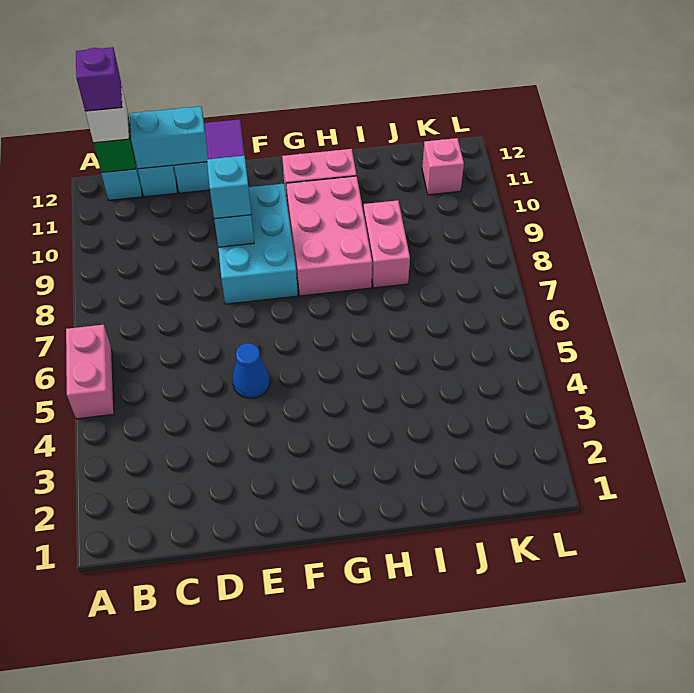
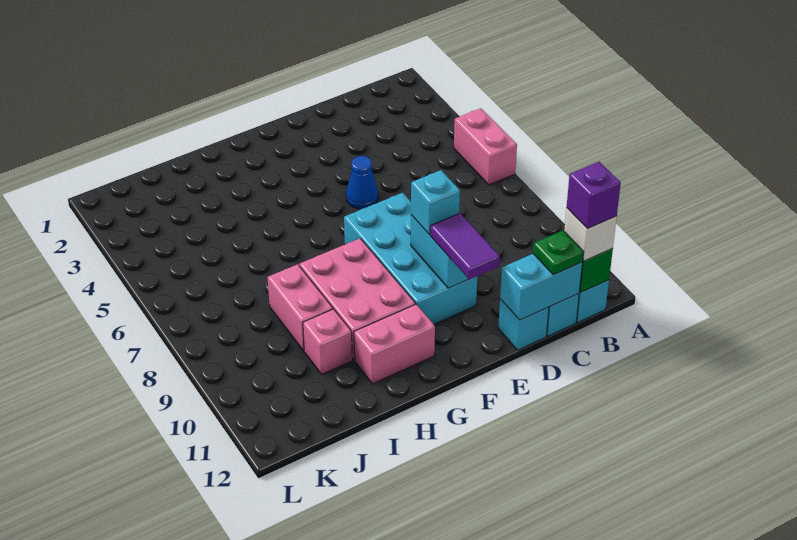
none -> green 1x1 plate [533,230,584,275]
cyan 2x3 brick [218,184,298,304] -> cyan 2x4 brick [344,193,477,324]
pink 1x1 brick [422,138,464,195] -> pink 1x1 brick moved to [303,309,352,374]

